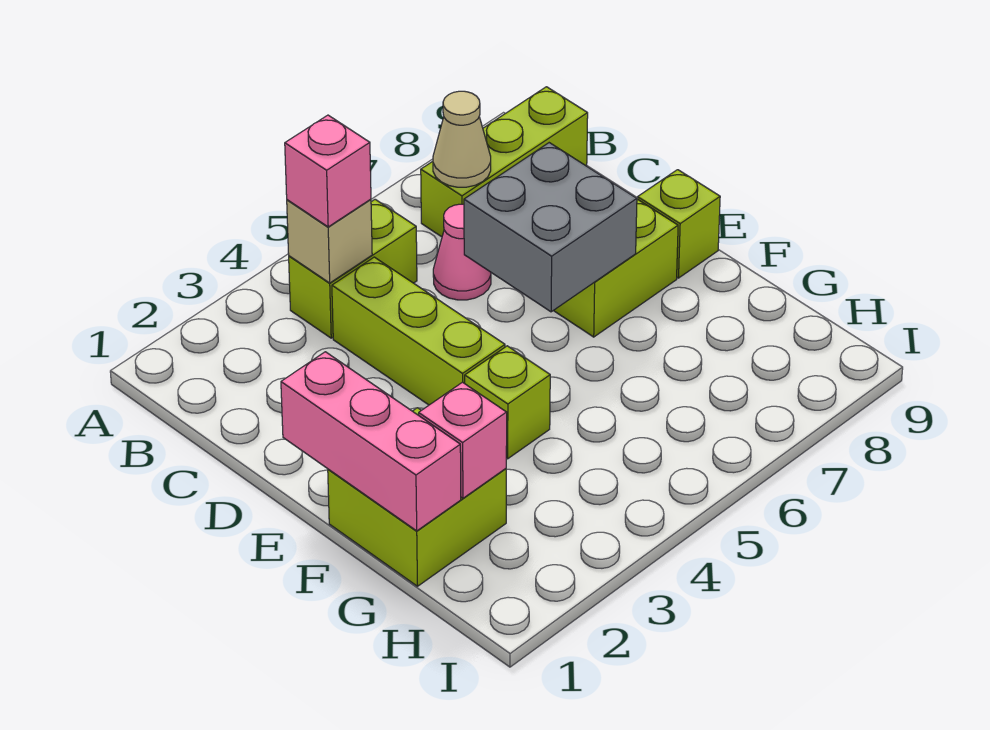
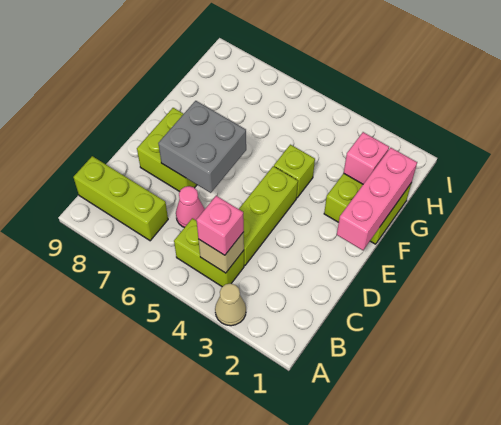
tan 1x1 cone [433,91,491,187] -> tan 1x1 cone moved to [215,283,246,326]
lime 1x1 brick [638,170,720,278] -> none

